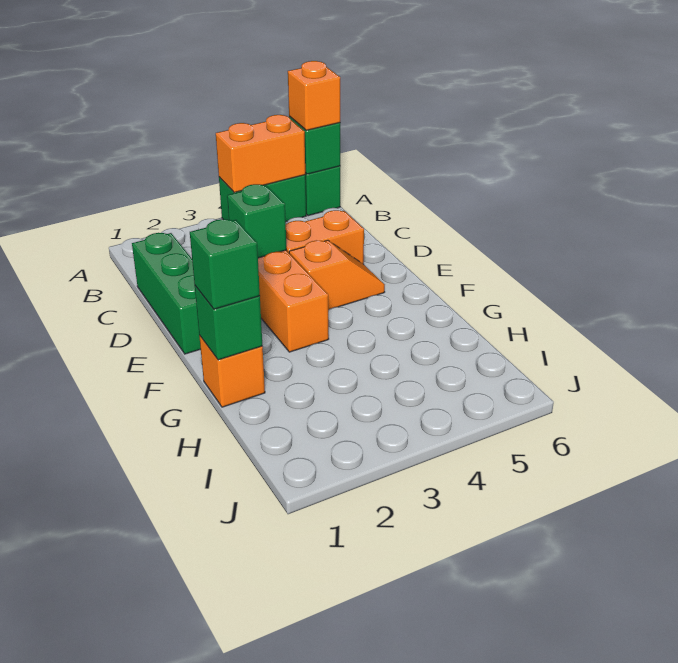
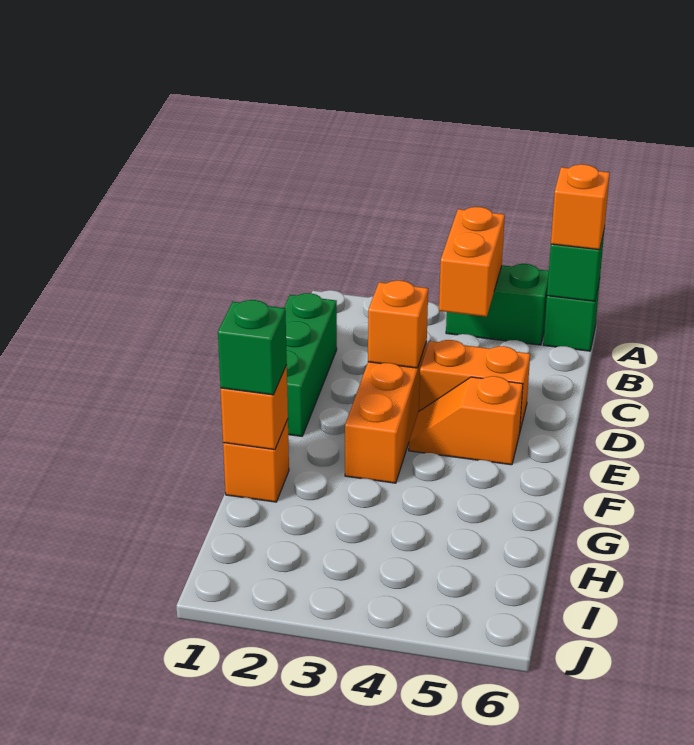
orange 1x2 brick [216,115,305,192] -> orange 1x2 brick turned to [439,207,505,317]
green 1x1 brick [227,184,286,258] -> orange 1x1 brick [368,280,428,368]
orange 1x2 slope [289,240,385,310] -> orange 1x2 slope turned to [409,376,523,465]
green 1x1 brick [195,286,262,360] -> orange 1x1 brick [221,365,288,450]

